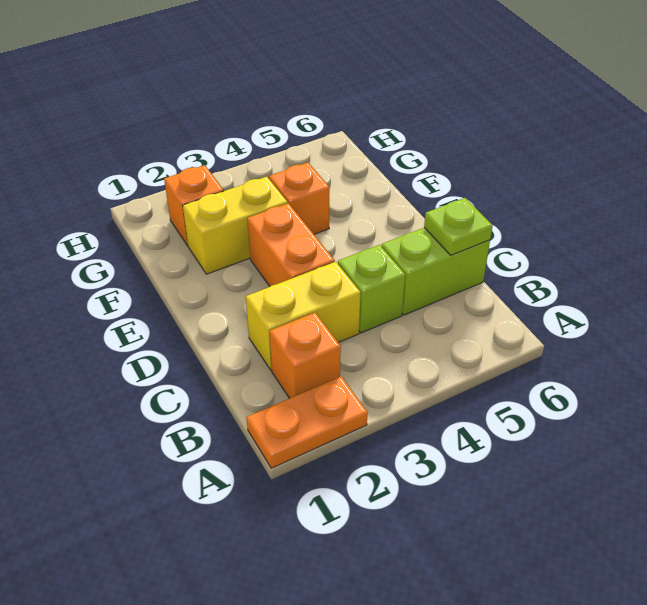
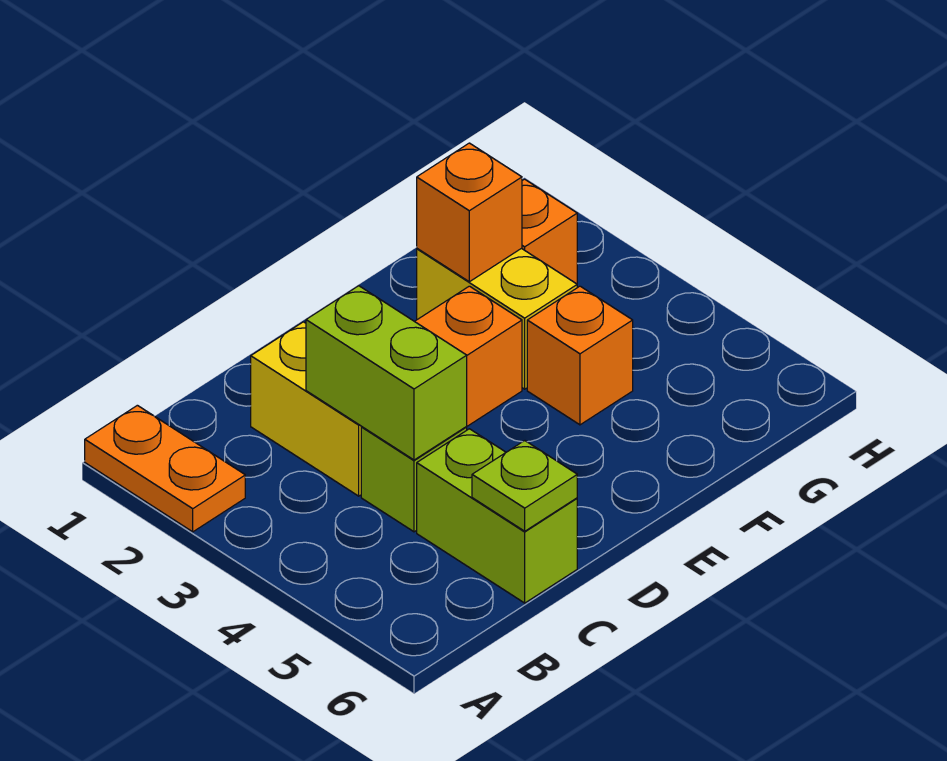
orange 1x1 brick [270,313,341,398] -> orange 1x1 brick moved to [417,143,522,282]
none -> lime 1x2 brick [306,286,467,460]

